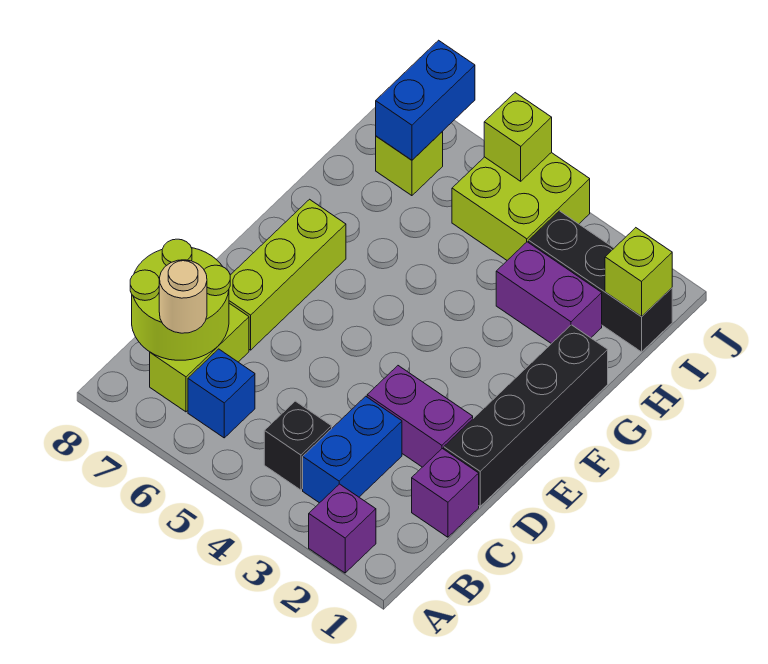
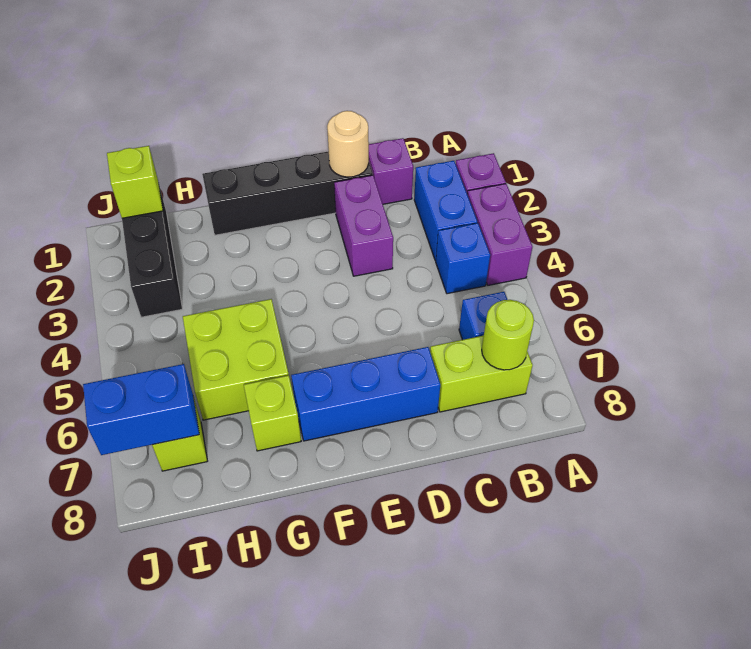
blue 1x2 brick [303,396,402,503] -> blue 1x2 brick turned to [414,161,477,261]
black 1x1 brick [264,401,332,490] -> blue 1x1 brick [436,223,490,294]
lime 2x2 round brick [130,239,230,360] -> lime 1x1 round brick [482,300,534,370]
tan 1x1 round brick [159,260,207,333] -> tan 1x1 round brick moved to [327,111,369,177]
lime 1x3 brick [229,199,346,350] -> blue 1x3 brick [291,347,440,441]
purple 1x2 brick [496,242,602,344] -> purple 1x2 brick moved to [467,184,532,285]
lime 2x2 brick [452,153,590,260] -> lime 2x2 brick moved to [183,299,289,420]
lime 1x1 brick [484,93,552,181] -> lime 1x1 brick moved to [244,375,301,451]

